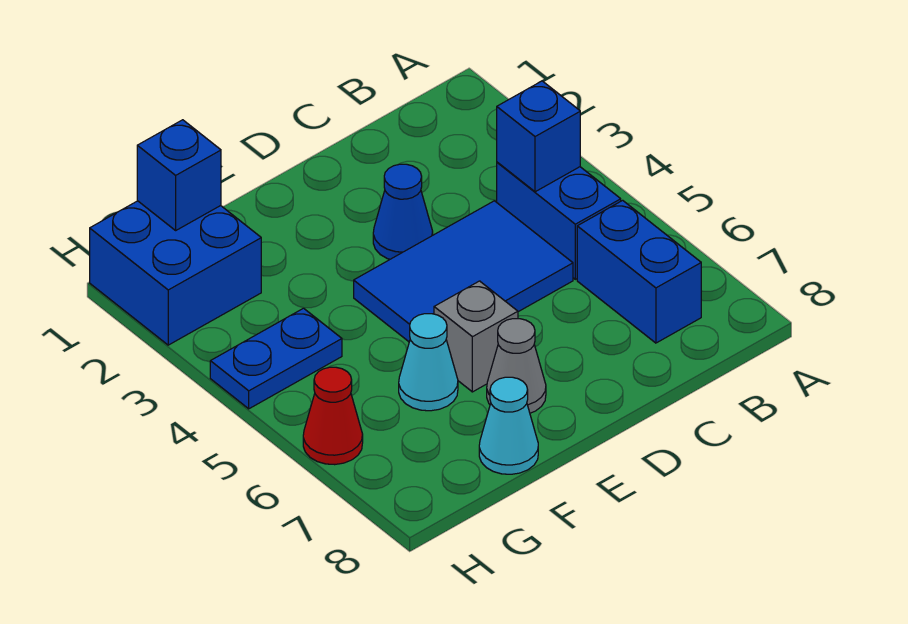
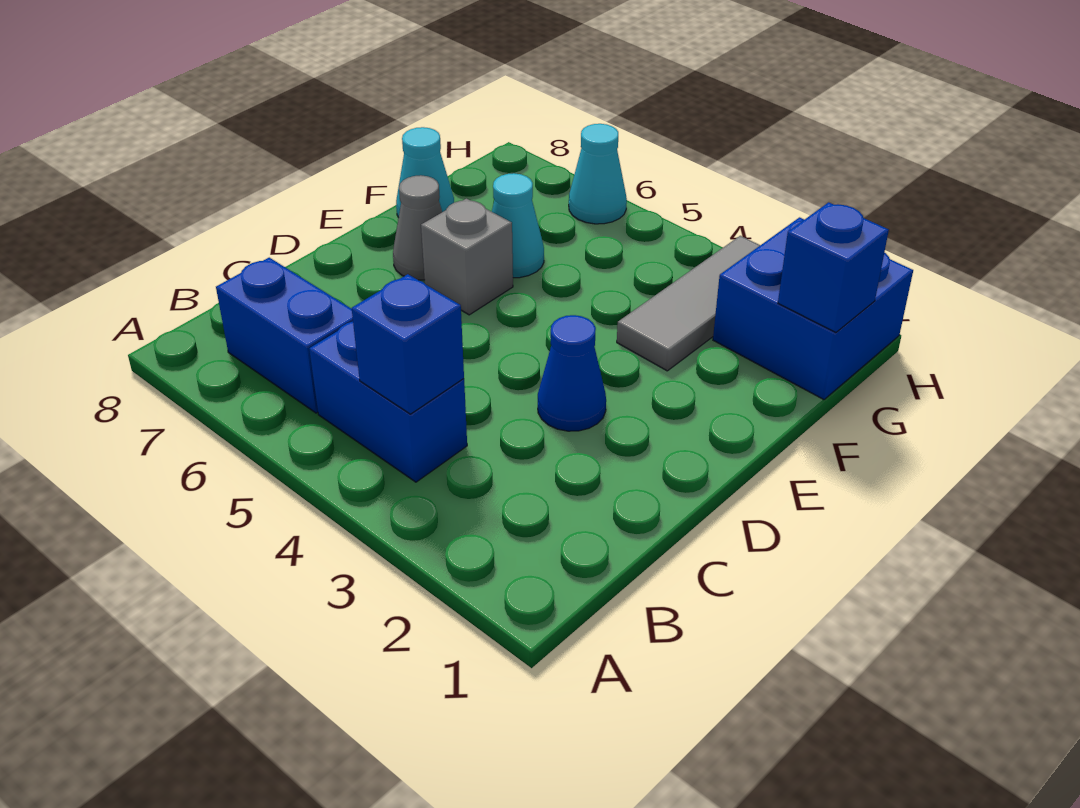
blue 2x3 tile [354,201,573,342] -> none
none -> grey 1x3 tile [617,236,760,371]
blue 1x2 plate [210,308,342,409] -> none
red 1x1 cone [303,367,363,465] -> cyan 1x1 cone [569,124,627,224]

